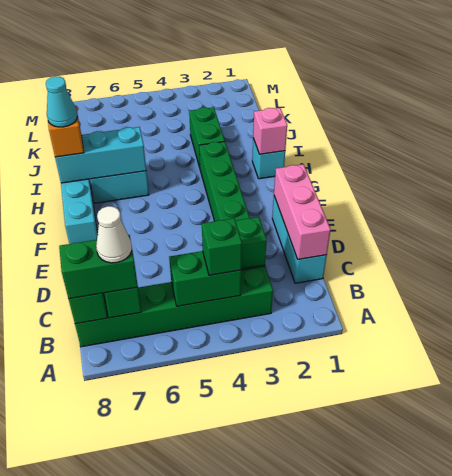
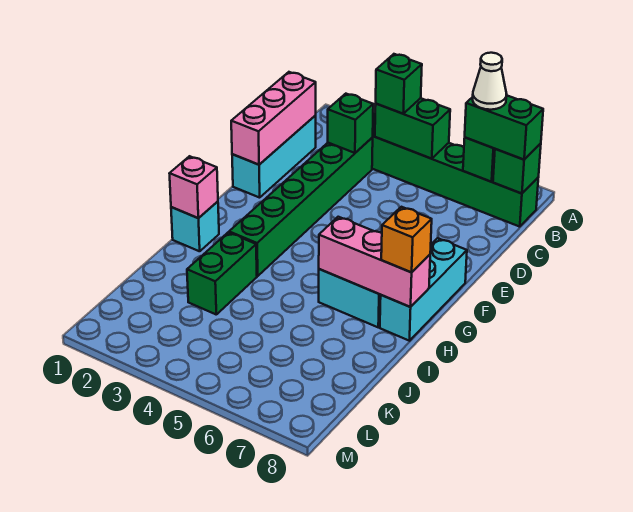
cyan 1x3 brick [55,127,146,183] -> pink 1x3 brick [319,217,430,307]
cyan 1x1 cone [46,76,77,127] -> none

